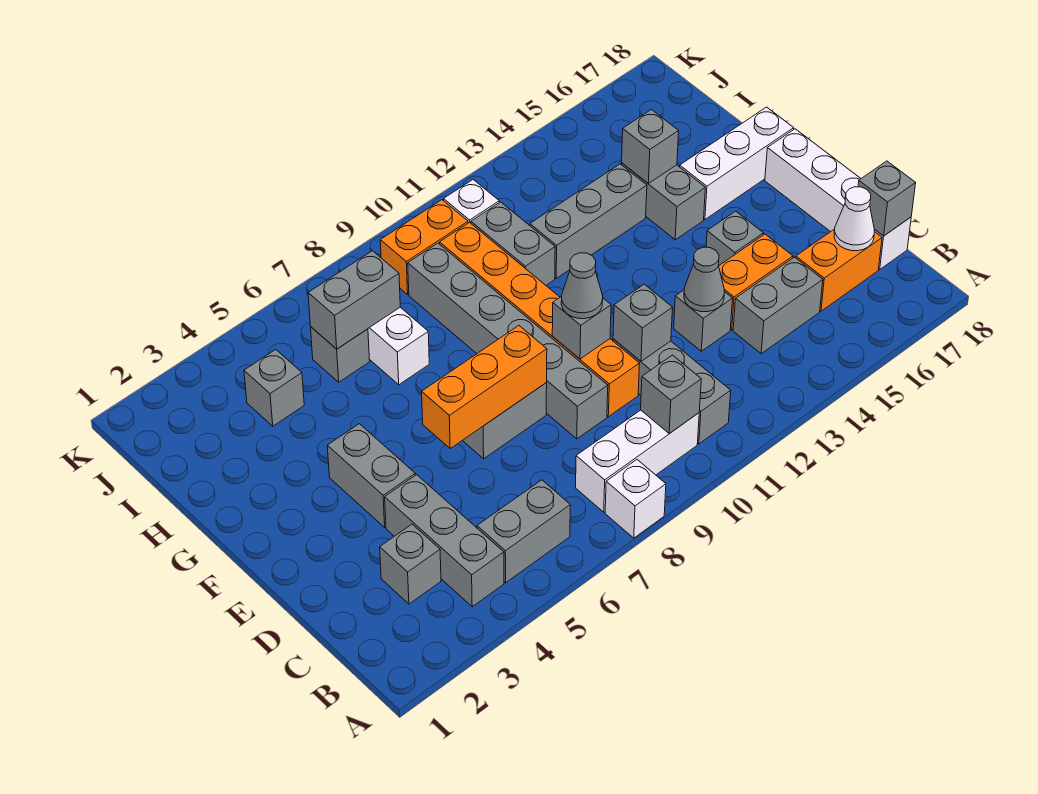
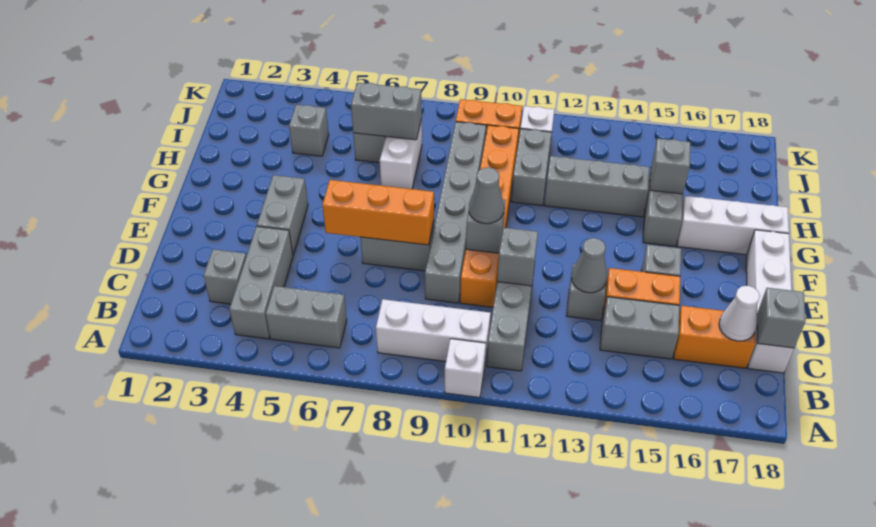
white 1x1 brick [605,460,666,538] -> white 1x1 brick moved to [445,339,486,398]
grey 1x1 brick [641,355,701,434] -> none

